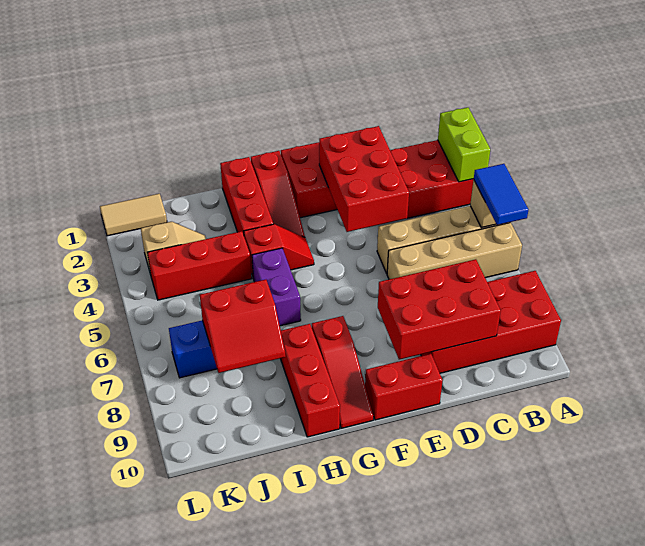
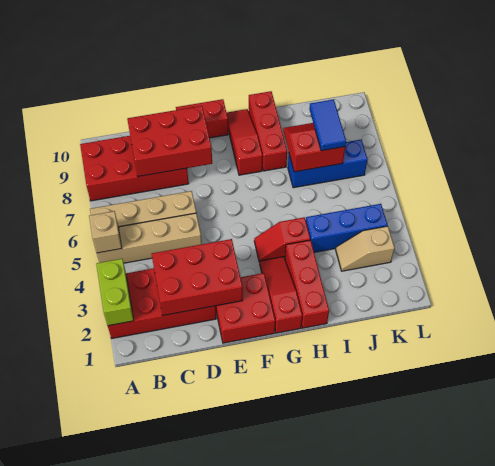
blue 1x2 tile [474,164,528,225] -> blue 1x2 tile moved to [309,100,346,151]
red 2x3 brick [319,126,409,232] -> red 2x3 brick turned to [152,239,243,316]
purple 1x2 brick [252,248,301,326] -> none
red 1x3 brick [147,231,252,300] -> blue 1x3 brick [306,204,388,252]
tan 1x2 tile [100,194,167,236] -> none

